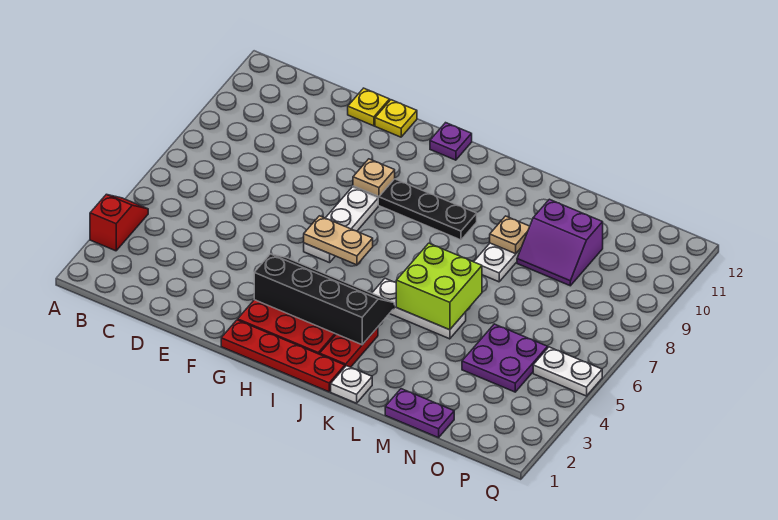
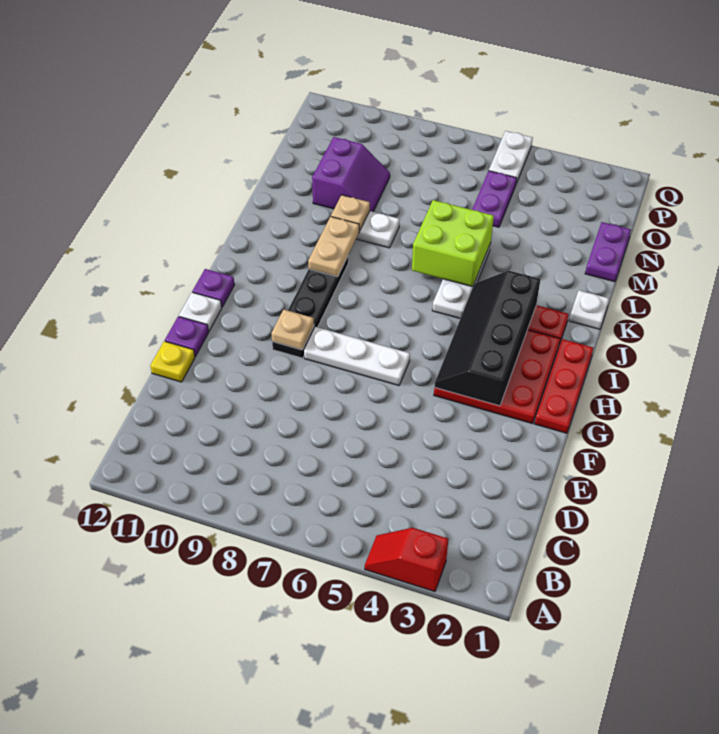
yellow 1x1 plate [375,100,417,137] -> purple 1x1 plate [165,316,209,356]
red 1x4 plate [221,320,345,392] -> red 1x3 plate [535,339,593,433]
tan 1x2 plate [304,216,373,265] -> tan 1x2 plate moved to [308,216,359,277]
none -> white 1x1 plate [179,292,222,331]
purple 2x2 plate [462,324,548,392] -> purple 1x2 plate [472,171,517,227]

